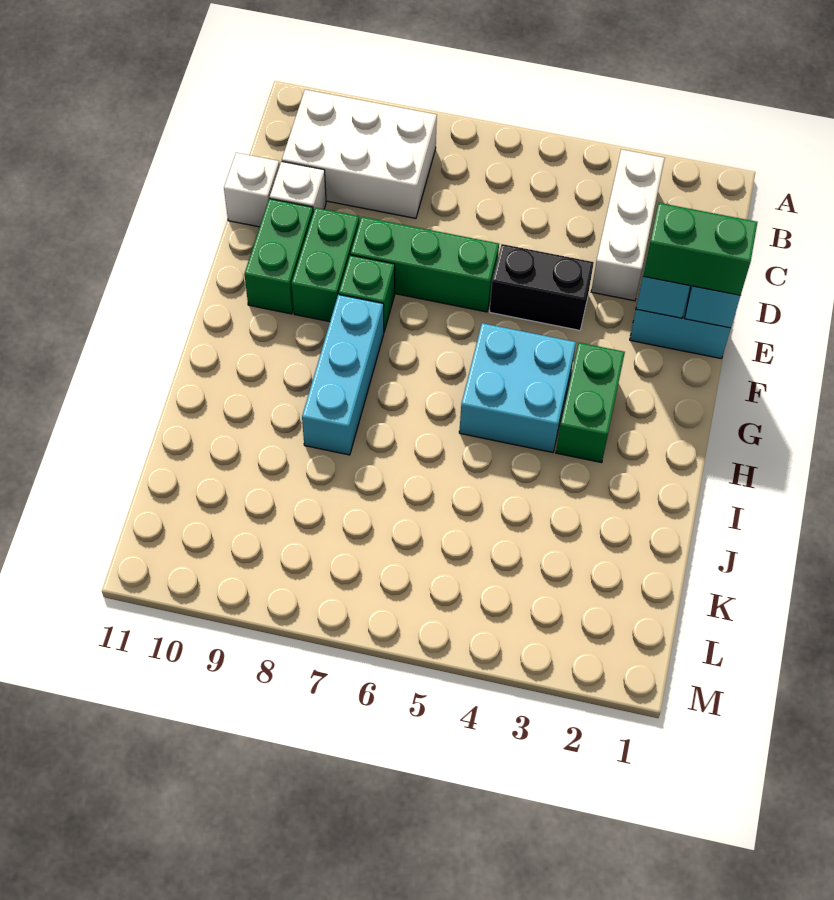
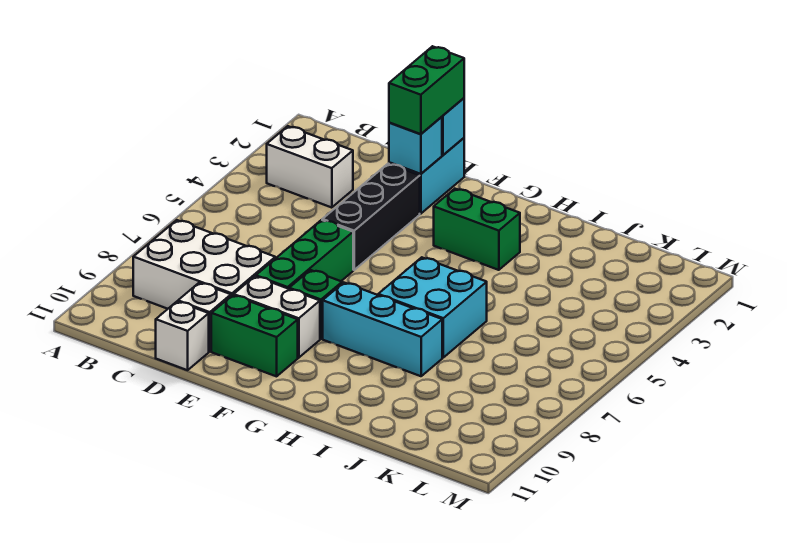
white 1x3 brick [591,150,665,301] -> white 1x2 brick [267,126,353,208]
white 2x3 brick [282,90,437,218] -> white 2x3 brick turned to [133,220,275,309]
black 1x2 brick [490,244,594,330] -> black 1x3 brick [322,164,420,270]
green 1x2 brick [291,208,359,322] -> white 1x2 brick [234,276,320,358]
cyan 2x2 brick [459,323,576,453] -> cyan 2x2 brick moved to [378,257,487,357]

